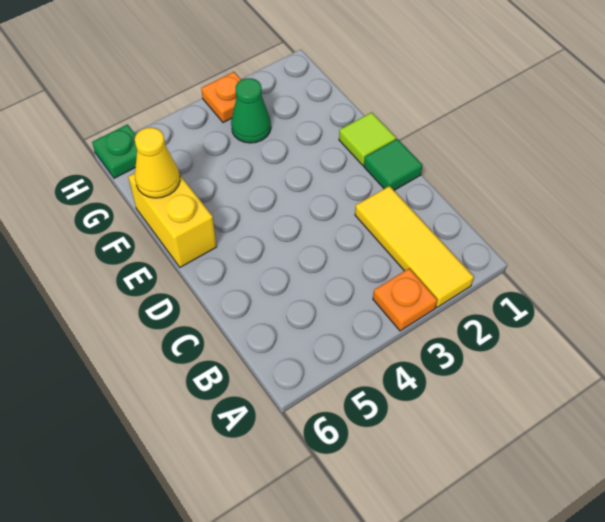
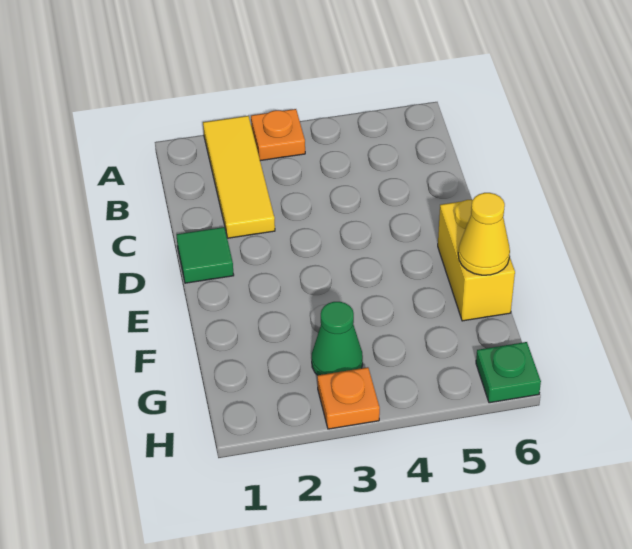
lime 1x1 tile [339,112,396,165] -> none

